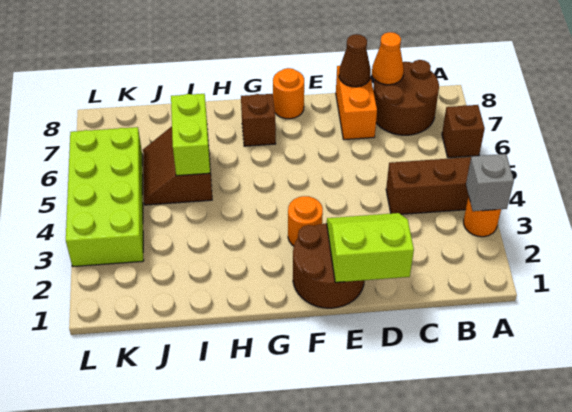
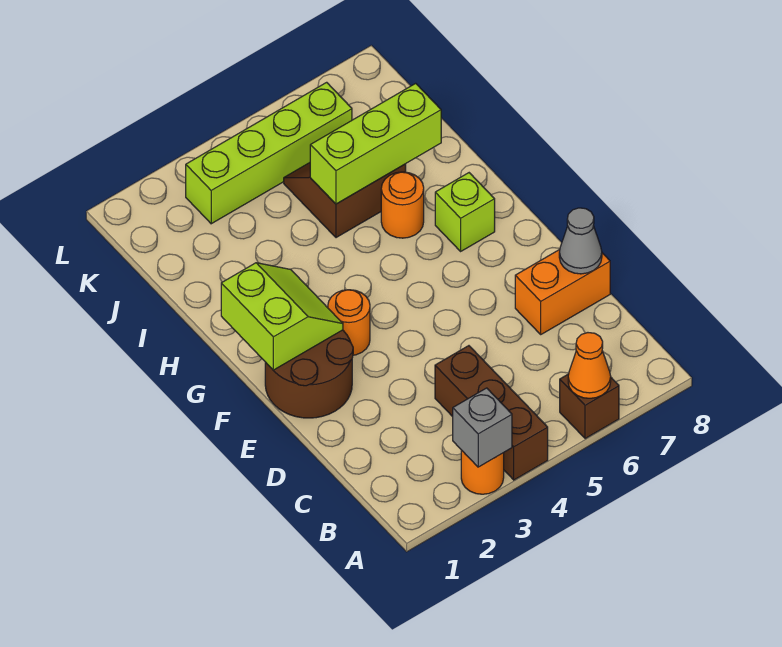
brown 2x2 round brick [373,60,439,135] -> none
orange 1x1 cone [372,32,404,85] -> orange 1x1 cone moved to [568,333,611,398]
lime 2x2 slope [327,213,414,282] -> lime 2x2 slope moved to [221,263,343,370]
brown 1x1 cone [339,34,371,87] -> grey 1x1 cone [559,208,602,274]
orange 1x1 round brick [273,68,304,119] -> orange 1x1 round brick moved to [381,172,424,238]
brown 1x1 brick [241,94,276,146] -> lime 1x1 brick [435,173,495,251]
lime 1x2 brick [171,94,210,176] -> lime 1x3 brick [310,83,441,204]
lime 2x4 brick [66,127,144,266] -> lime 1x4 brick [186,82,352,224]

